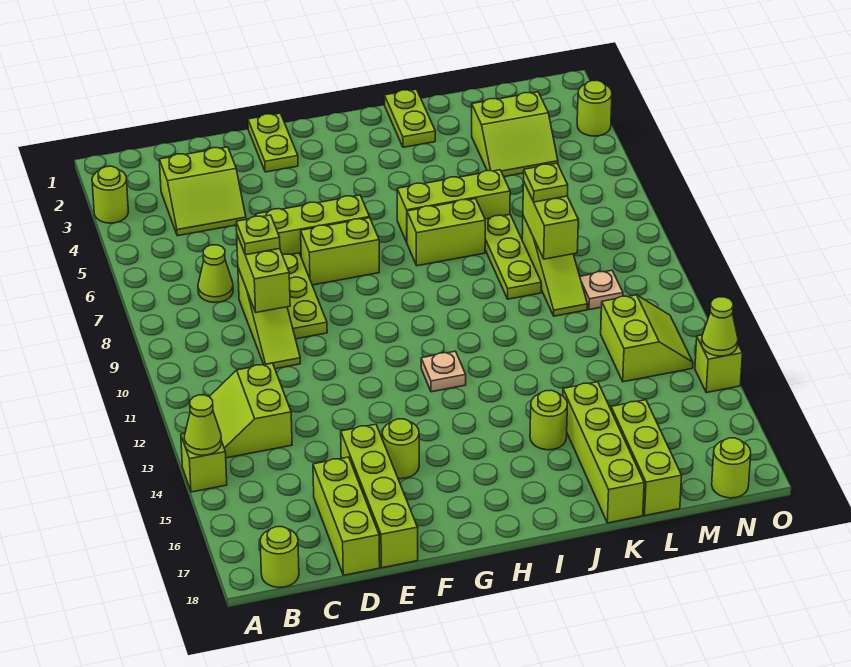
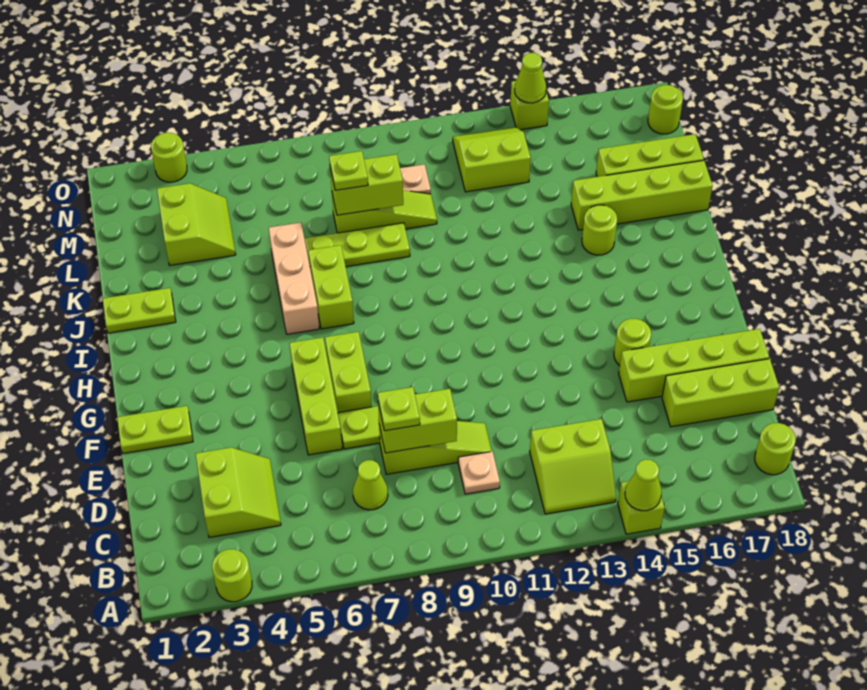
tan 1x1 plate [421,351,466,392] -> tan 1x1 plate moved to [458,451,500,494]
lime 1x3 brick [397,170,510,242] -> tan 1x3 brick [269,223,319,334]

